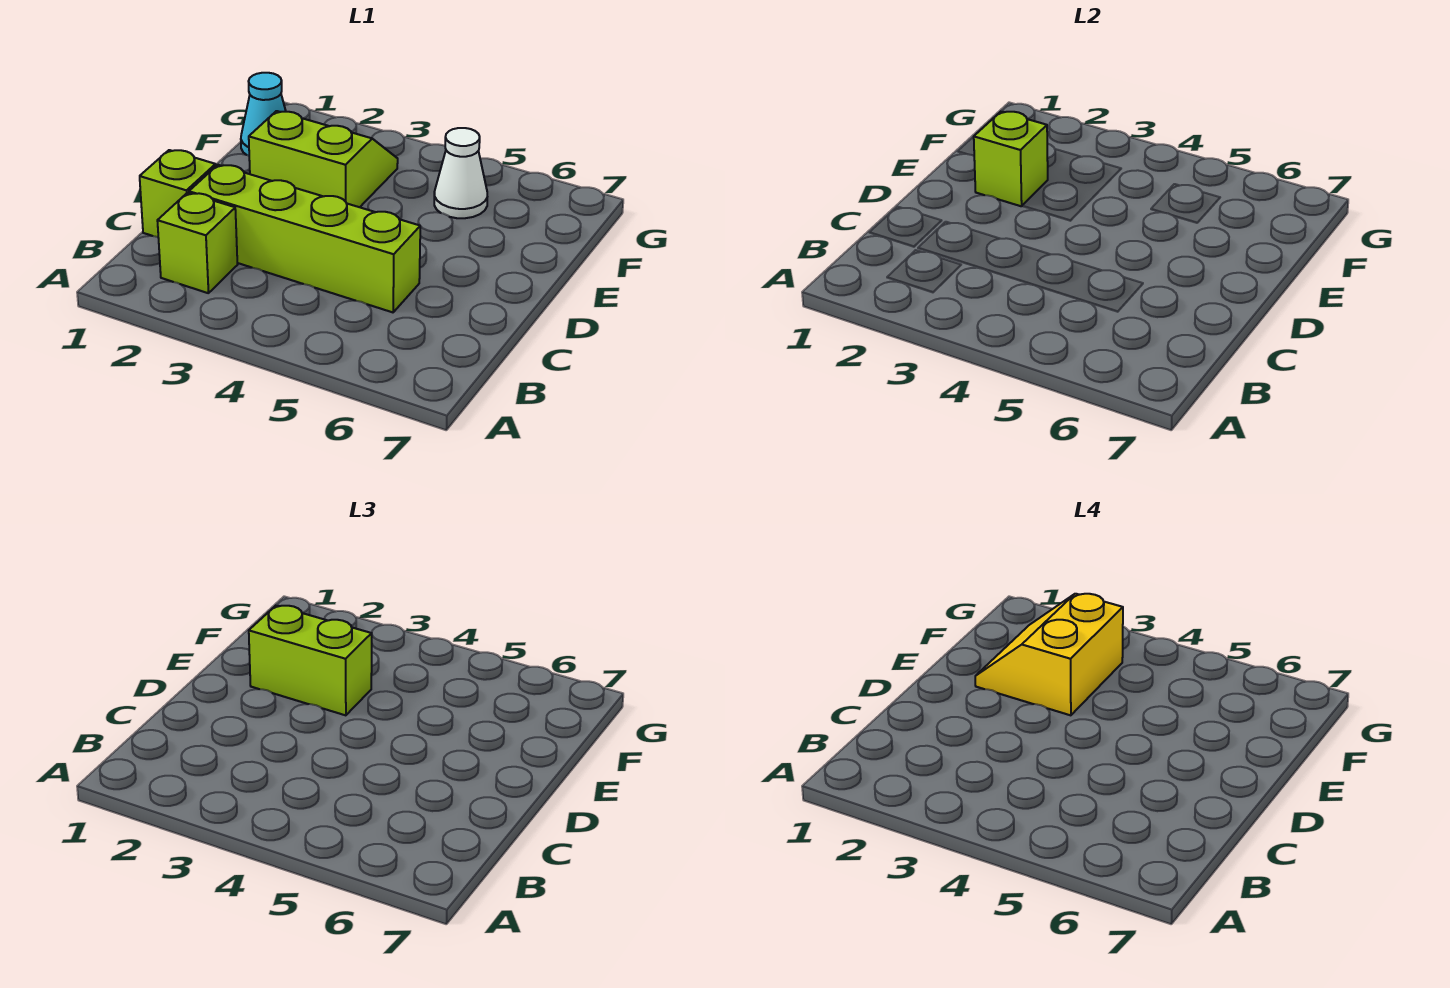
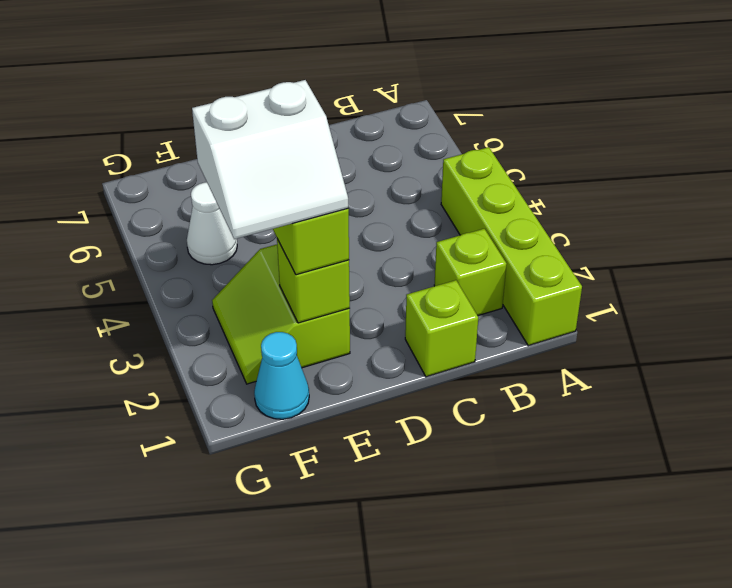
lime 1x4 brick [189,165,420,312] -> lime 1x4 brick moved to [441,147,582,346]
yellow 2x2 slope [975,594,1123,715] -> white 2x2 slope [192,80,349,239]

